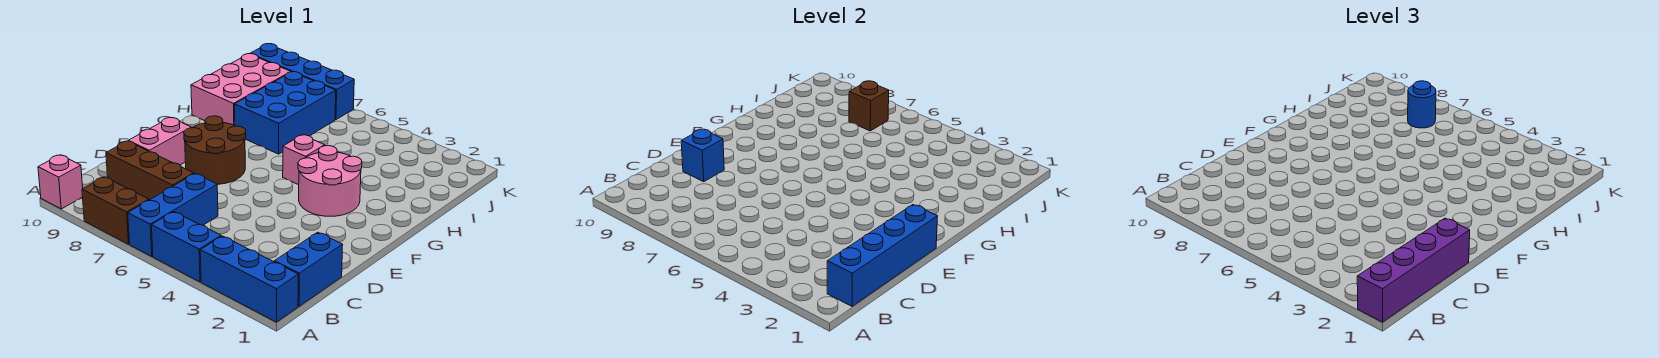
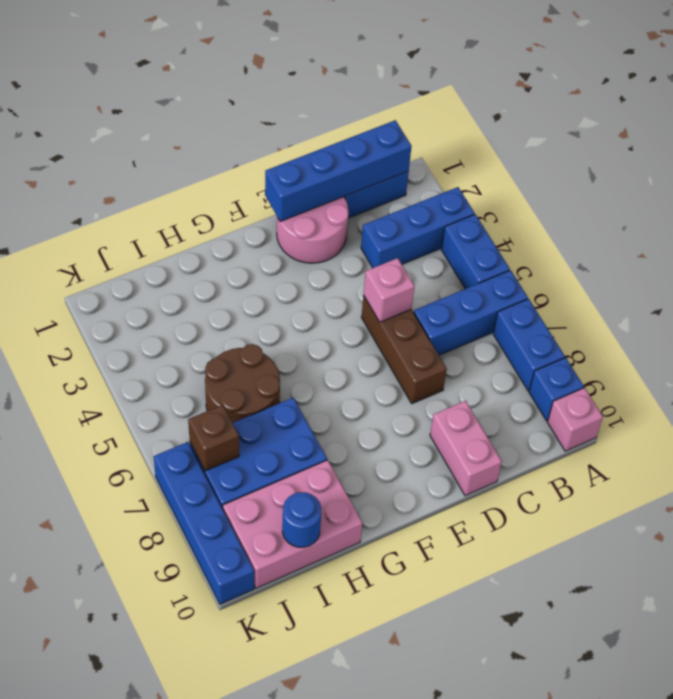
blue 1x3 brick [200,236,298,322] -> blue 1x3 brick turned to [361,187,475,268]
purple 1x4 brick [1357,218,1470,322] -> none
brown 1x2 brick [82,177,149,244] -> blue 1x2 brick [493,299,565,391]
brown 1x3 brick [106,141,194,200] -> brown 1x3 brick moved to [361,295,447,404]
pink 1x2 brick [129,118,191,165] -> pink 1x2 brick turned to [430,401,502,496]
blue 1x1 brick [681,129,724,182] -> blue 1x1 brick moved to [529,358,584,421]
brown 2x2 round brick [184,116,246,184] -> brown 2x2 round brick moved to [205,344,280,423]
pink 2x2 round brick [298,146,362,216] -> pink 2x2 round brick moved to [277,197,348,263]
pink 1x1 brick [283,135,325,185] -> pink 1x1 brick moved to [364,258,415,322]
blue 1x1 round brick [1408,81,1436,128] -> blue 1x1 round brick moved to [282,492,321,547]

